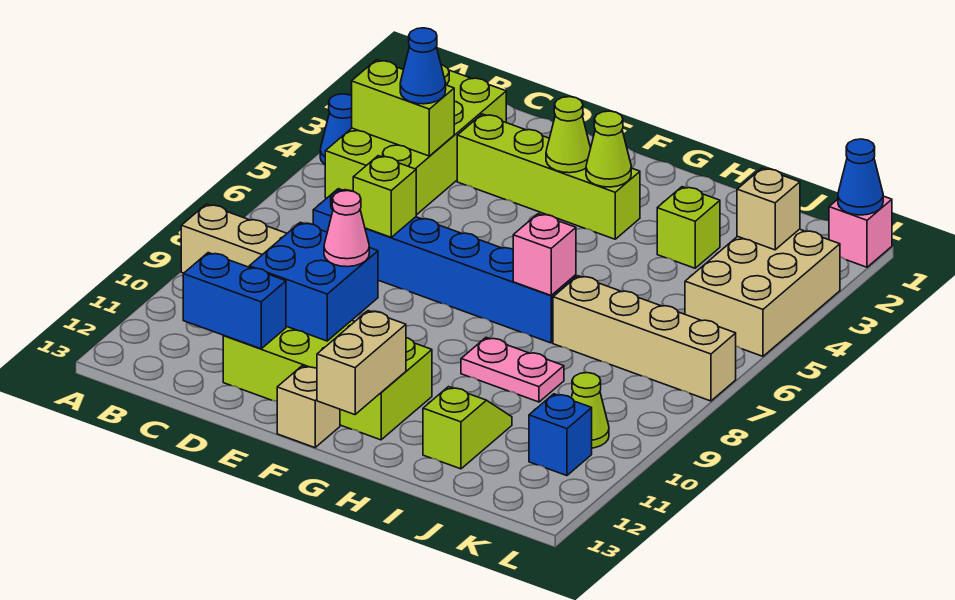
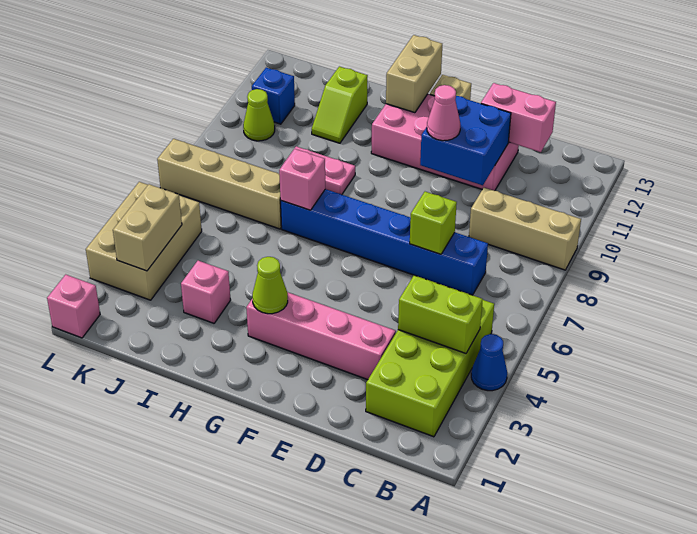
blue 1x1 cone [400,28,446,104] -> none
blue 1x2 brick [183,253,286,349] -> pink 1x2 brick [481,83,556,152]
lime 1x4 brick [457,114,640,239] -> pink 1x4 brick [246,292,396,380]
lime 2x4 brick [223,321,432,440] -> pink 2x4 brick [371,94,519,191]
lime 1x1 cone [546,97,591,173] -> none
lime 1x1 brick [657,187,720,268] -> pink 1x1 brick [181,261,231,323]
tan 1x1 brick [737,168,800,250] -> tan 1x2 brick [113,184,182,271]
blue 1x1 cone [838,139,883,215] -> none

